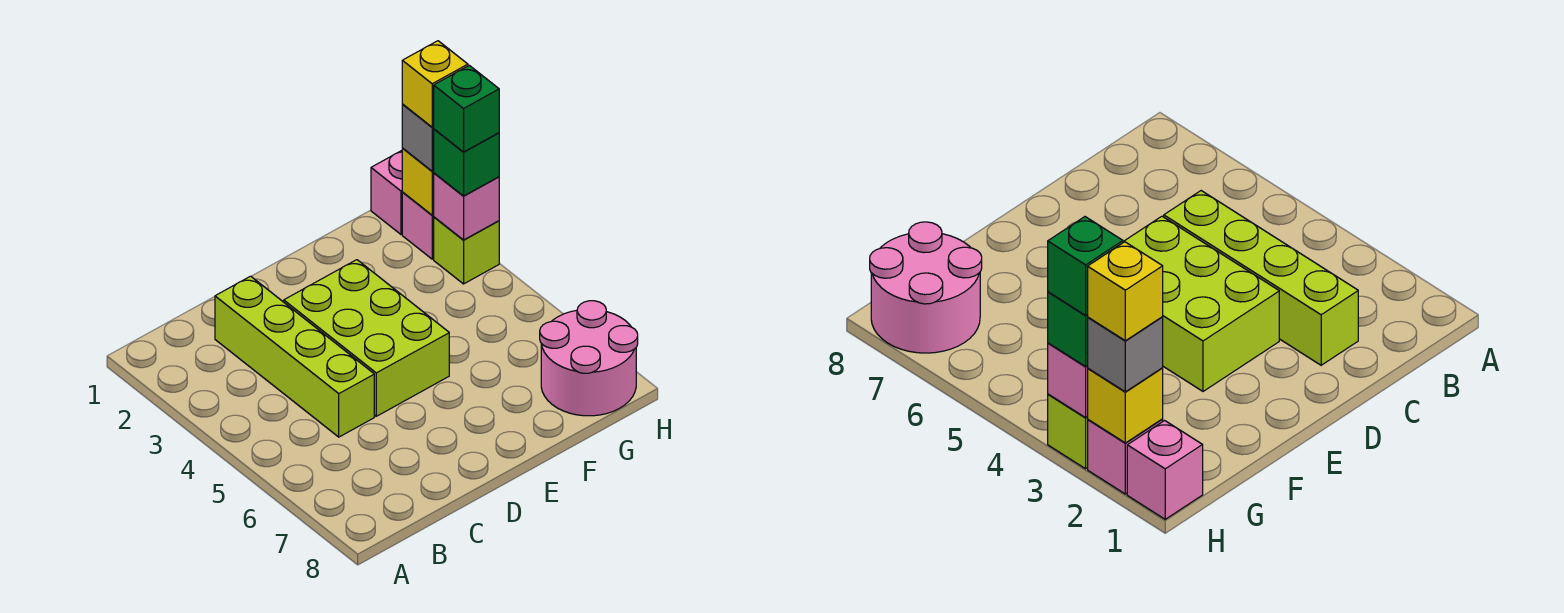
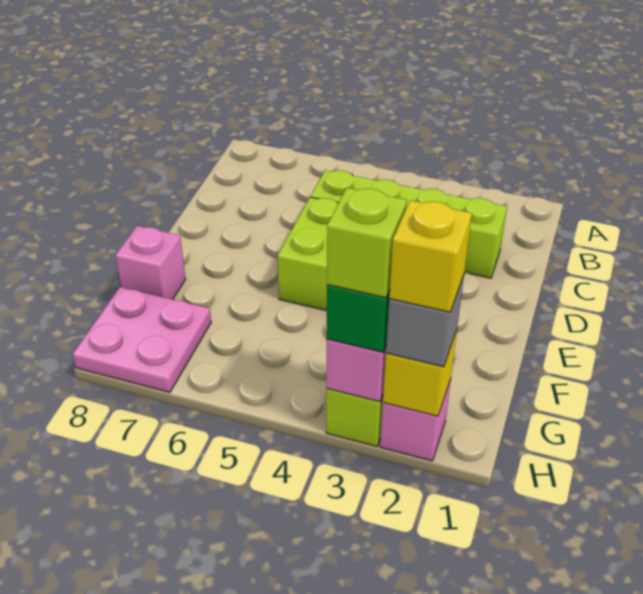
pink 2x2 round brick [540,301,638,416] -> pink 2x2 plate [73,287,211,392]
pink 1x1 brick [371,151,402,234] -> pink 1x1 brick moved to [116,226,186,299]
green 1x1 brick [434,65,499,152] -> lime 1x1 brick [327,188,407,298]

